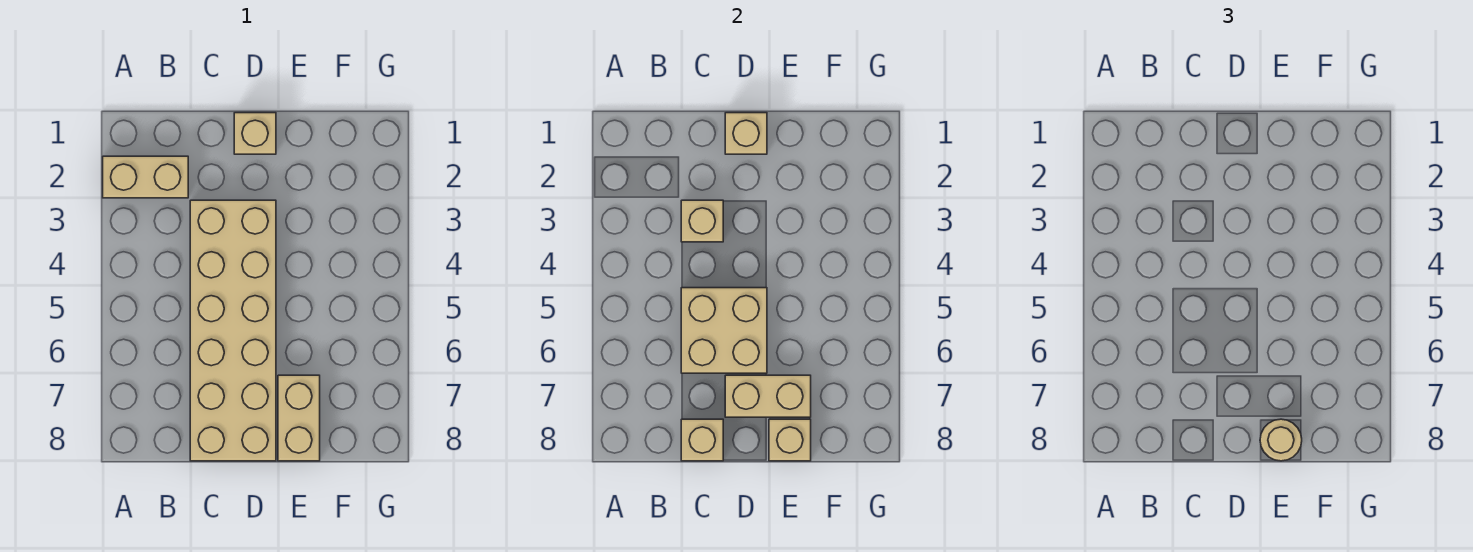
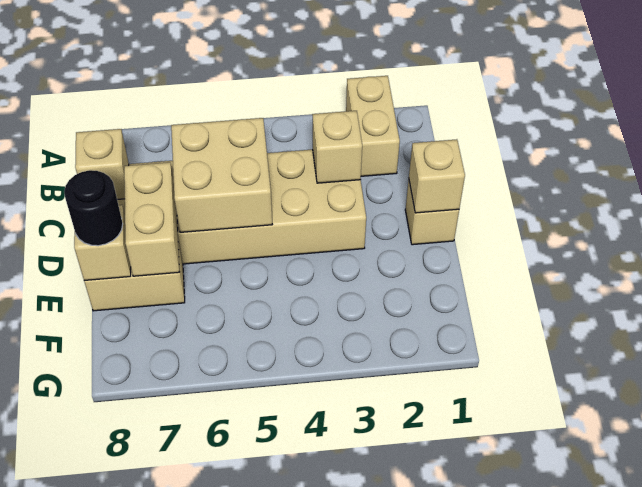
tan 1x1 round brick [1260,419,1302,461] -> black 1x1 round brick [64,170,123,246]

